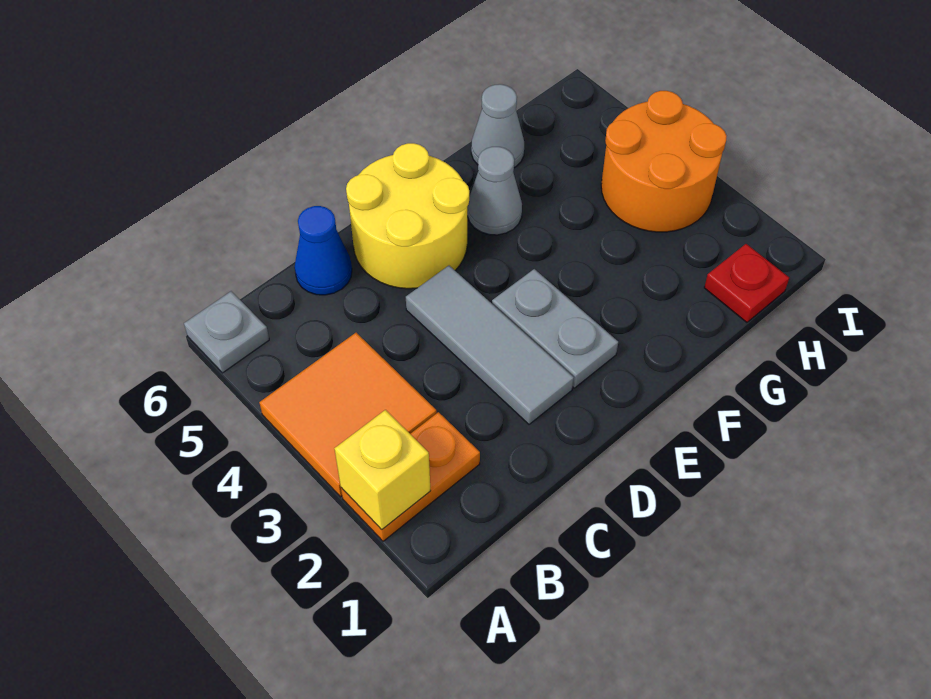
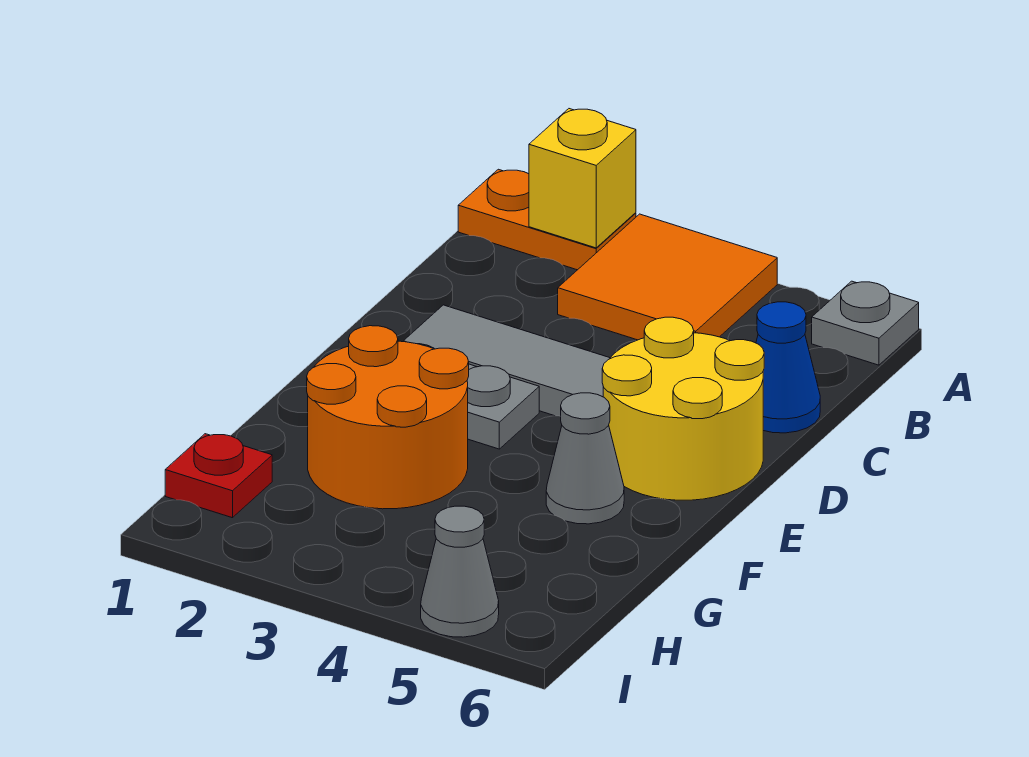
orange 1x2 plate [341,412,480,541] -> orange 1x2 plate turned to [458,169,636,270]
grey 1x1 cone [471,84,524,168] -> grey 1x1 cone moved to [421,506,499,637]
orange 2x2 round brick [601,91,727,232] -> orange 2x2 round brick moved to [307,326,469,509]

